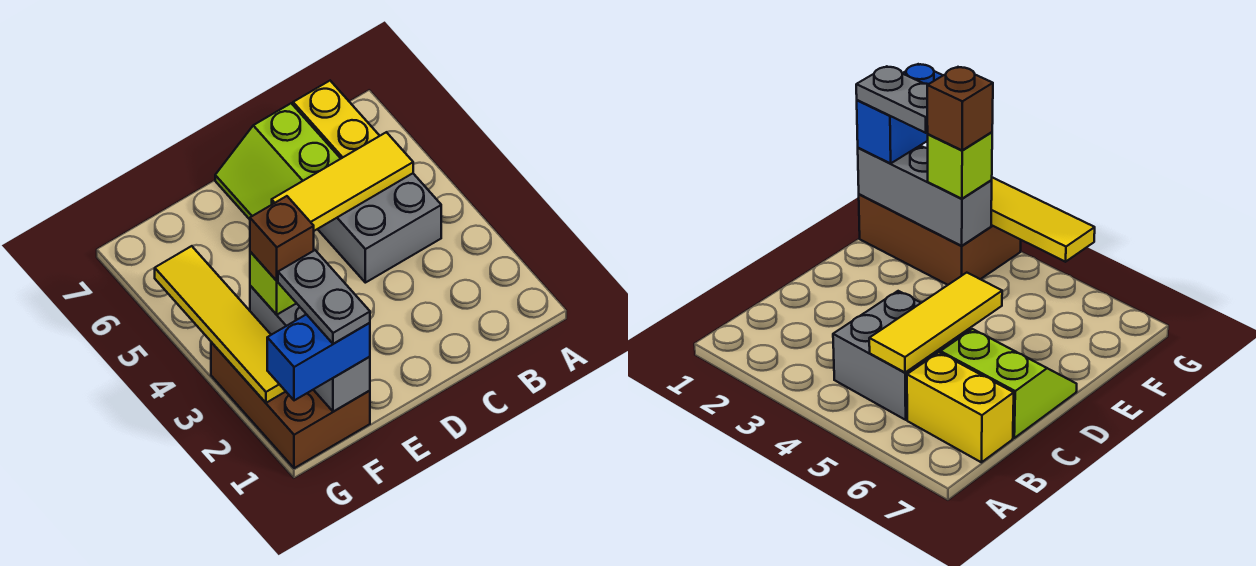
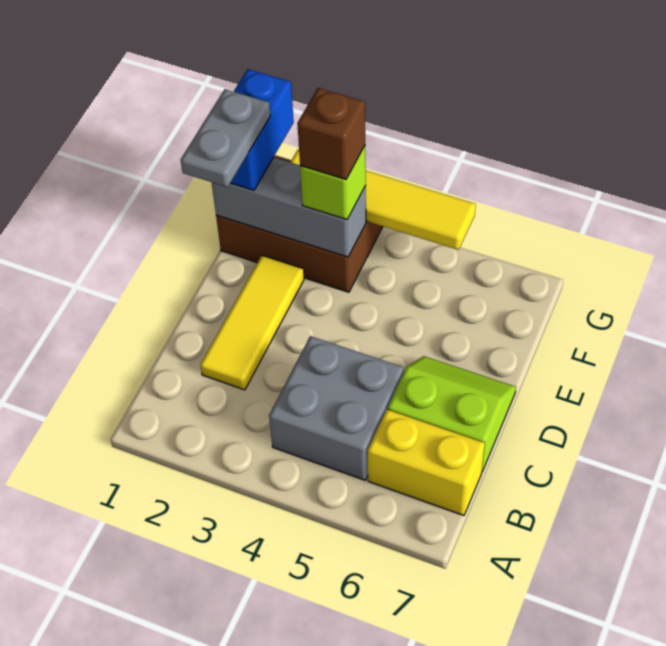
yellow 1x3 tile [272,132,413,231] -> yellow 1x3 tile moved to [200,255,304,390]
grey 1x2 plate [278,250,370,344] -> grey 1x2 plate turned to [181,89,270,187]

